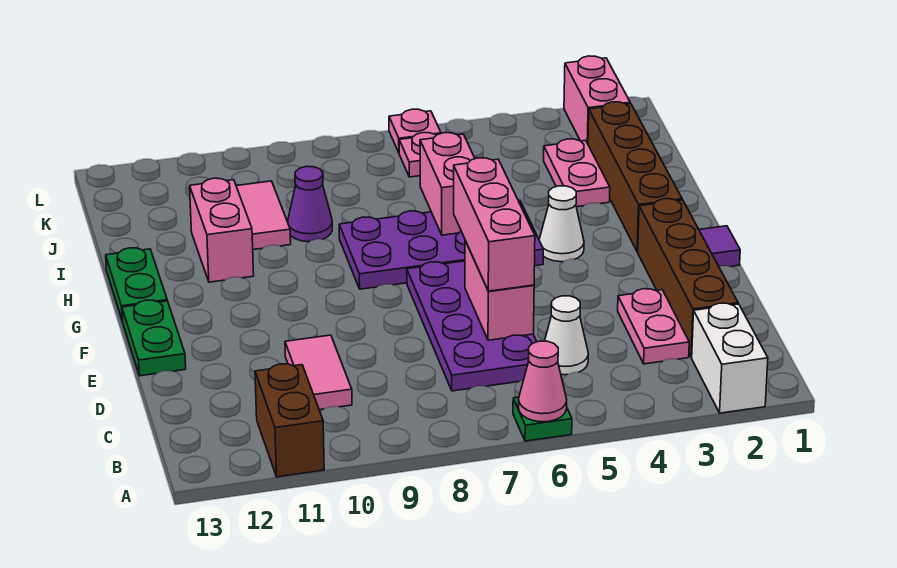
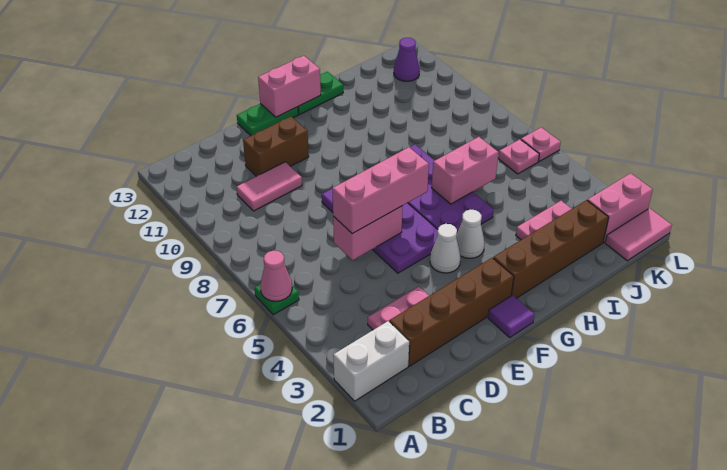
brown 1x2 brick [255,364,324,477] -> brown 1x2 brick moved to [243,116,309,176]
white 1x1 cone [545,296,588,375] -> white 1x1 cone moved to [430,224,461,273]
purple 2x4 plate [407,261,537,391] -> purple 2x4 plate turned to [322,188,438,273]
pink 1x2 brick [190,178,254,282] -> pink 1x2 brick moved to [258,56,321,117]
purple 1x1 cone [288,166,332,242] -> purple 1x1 cone moved to [394,38,420,81]
pink 1x2 tile [236,181,291,250] -> pink 1x2 tile moved to [605,208,672,261]

